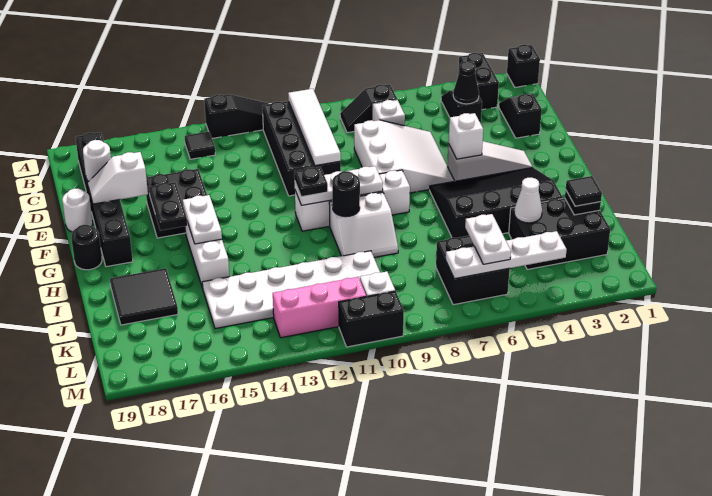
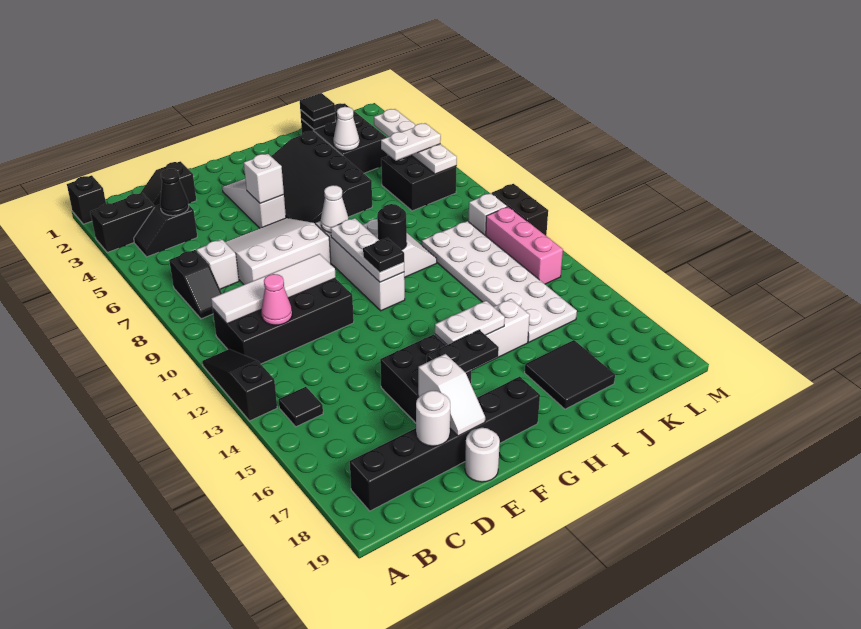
none -> pink 1x1 cone [261,274,292,325]
none -> white 1x1 cone [321,185,349,233]
black 1x1 round brick [71,225,102,270] -> none

